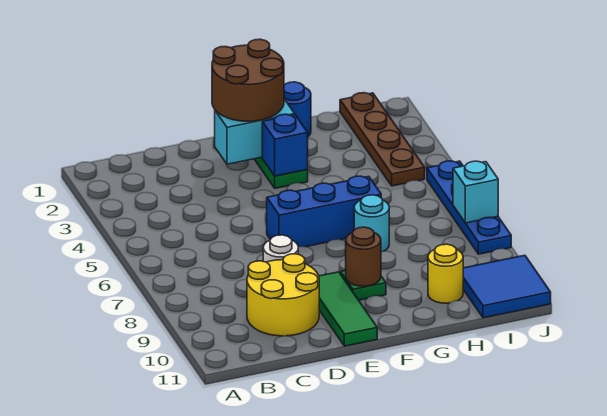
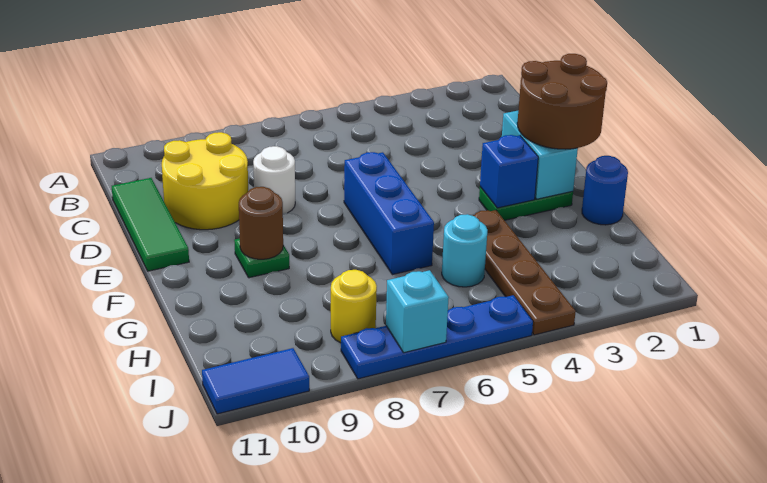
green 1x3 tile [319,272,377,346] -> green 1x3 tile turned to [112,178,189,271]
cyan 1x1 round brick [354,195,389,251] -> cyan 1x1 round brick moved to [442,214,488,287]
yellow 1x1 round brick [428,244,463,303] -> yellow 1x1 round brick moved to [331,270,377,343]
brown 1x4 plate [340,93,425,186] -> brown 1x4 plate turned to [472,210,576,335]
blue 2x2 tile [463,255,551,318] -> blue 1x2 tile [202,348,309,414]

